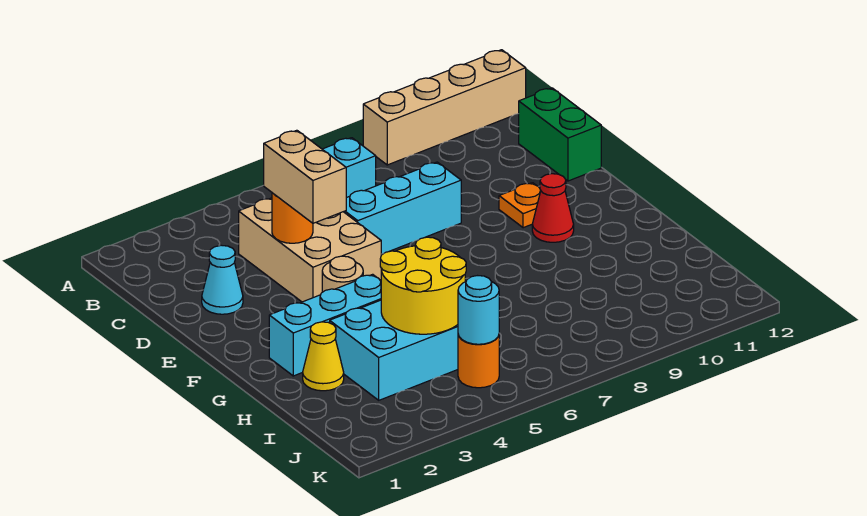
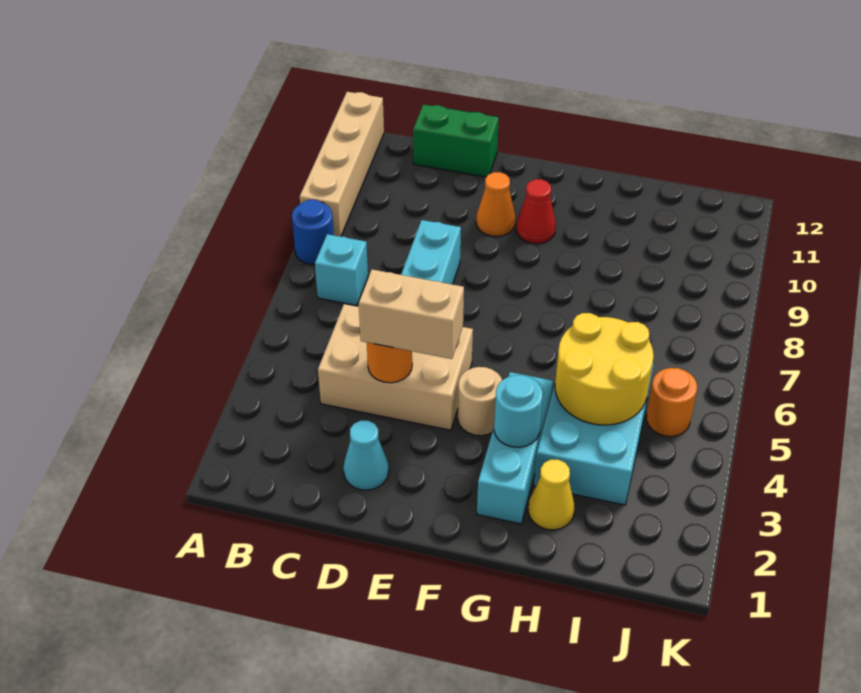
none -> blue 1x1 round brick [292,200,334,264]
orange 1x1 plate [499,183,541,228] -> orange 1x1 cone [476,172,515,236]
cyan 1x1 round brick [458,276,499,344] -> cyan 1x1 round brick moved to [494,375,543,447]

